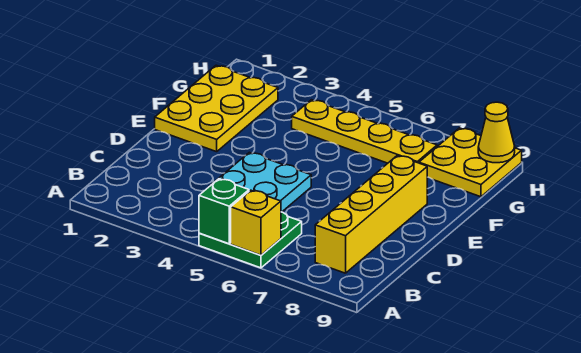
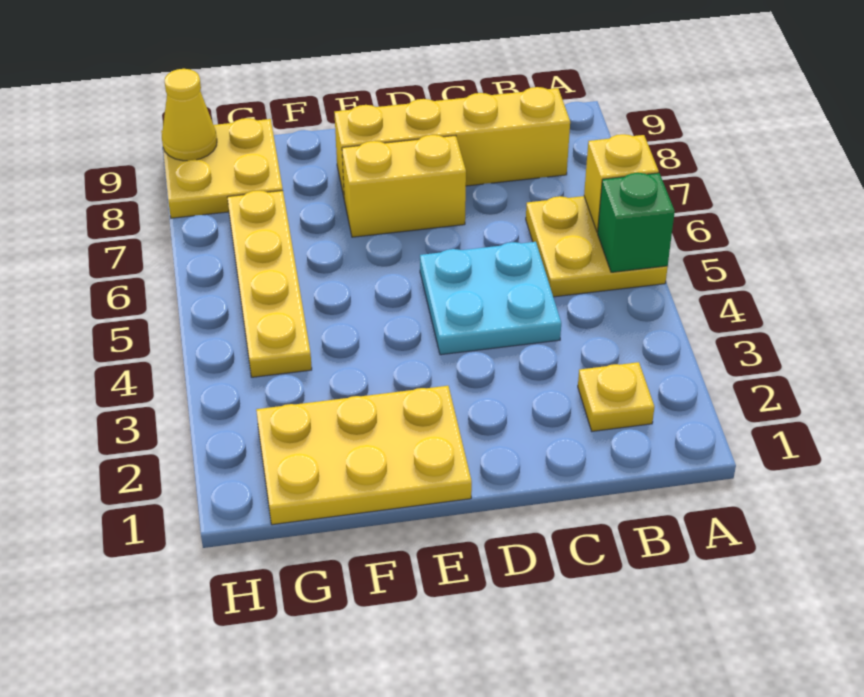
green 2x2 plate [199,212,302,268] -> yellow 2x2 plate [526,196,668,297]
none -> yellow 1x1 plate [578,362,654,431]
none -> yellow 1x2 brick [342,135,466,237]

